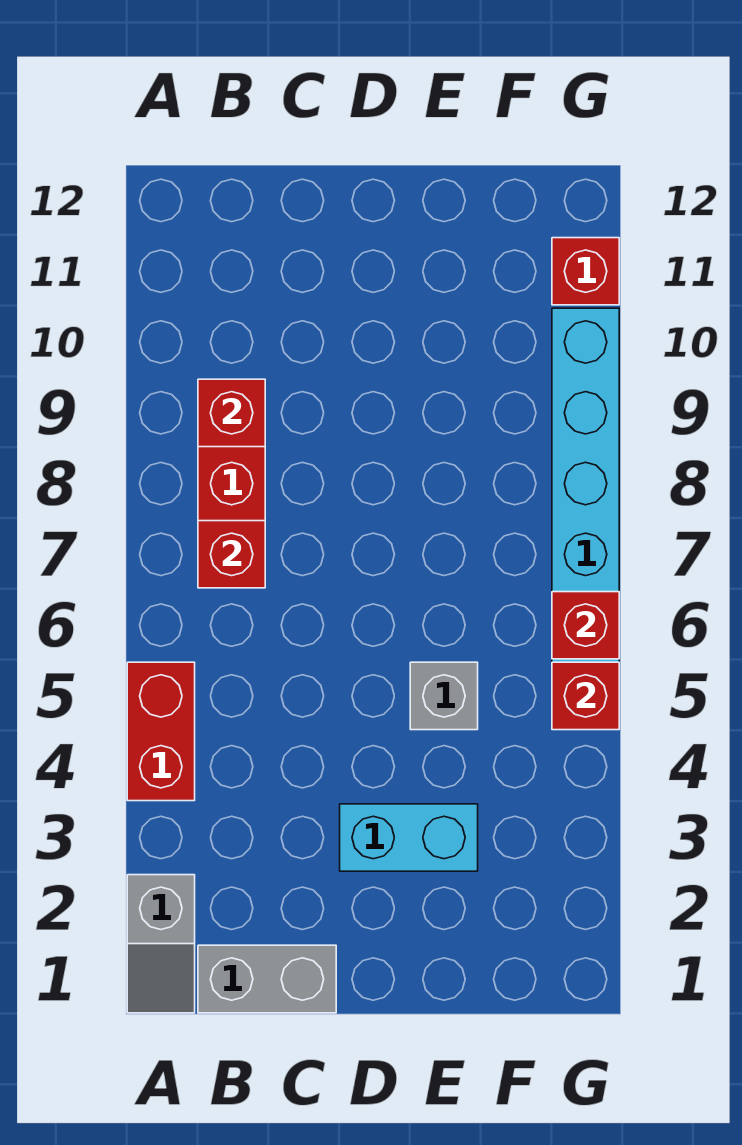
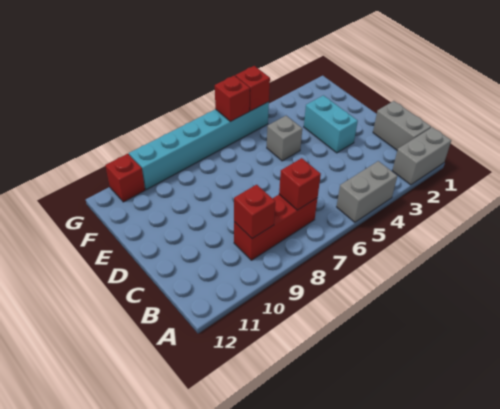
grey 1x2 slope [127,875,195,1013] -> grey 1x2 brick [392,127,451,185]
red 1x2 brick [127,662,195,801] -> grey 1x2 brick [337,161,397,222]

